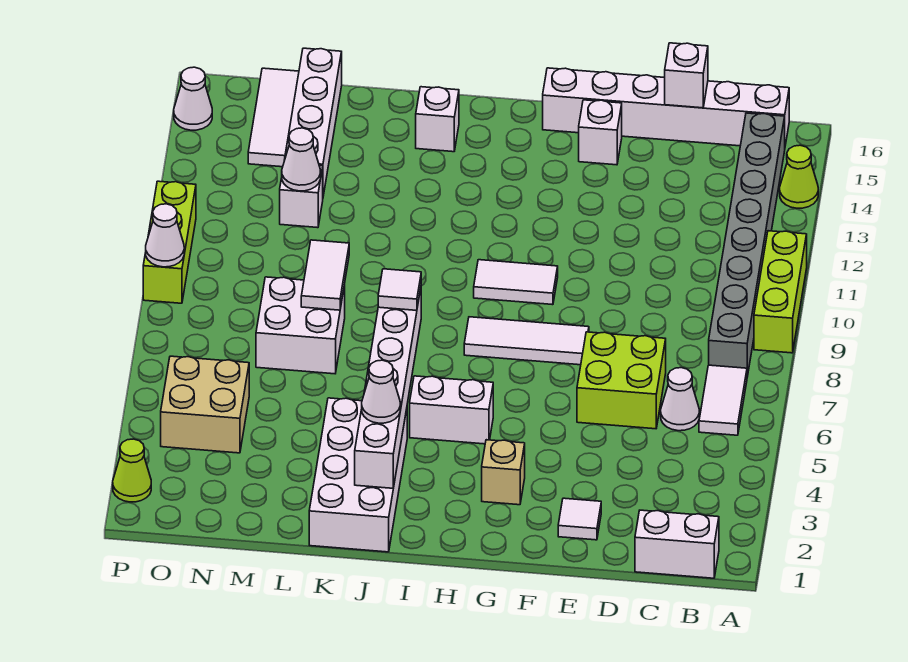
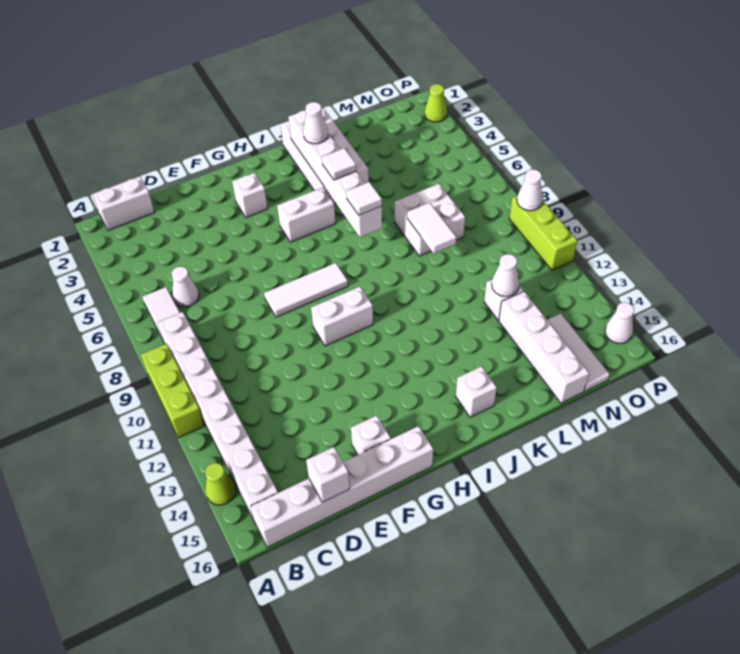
grey 1x8 brick [709,113,785,377] -> white 1x8 brick [158,312,278,520]
lime 2x2 brick [577,332,666,429] -> none
white 1x1 tile [558,498,601,540] -> white 1x1 tile moved to [322,148,356,180]
tan 1x1 brick [482,440,525,505] -> white 1x1 brick [232,173,268,218]
white 1x2 tile [474,260,558,305] -> white 1x2 brick [311,286,373,346]
tan 2x2 brick [161,356,249,453] -> none

